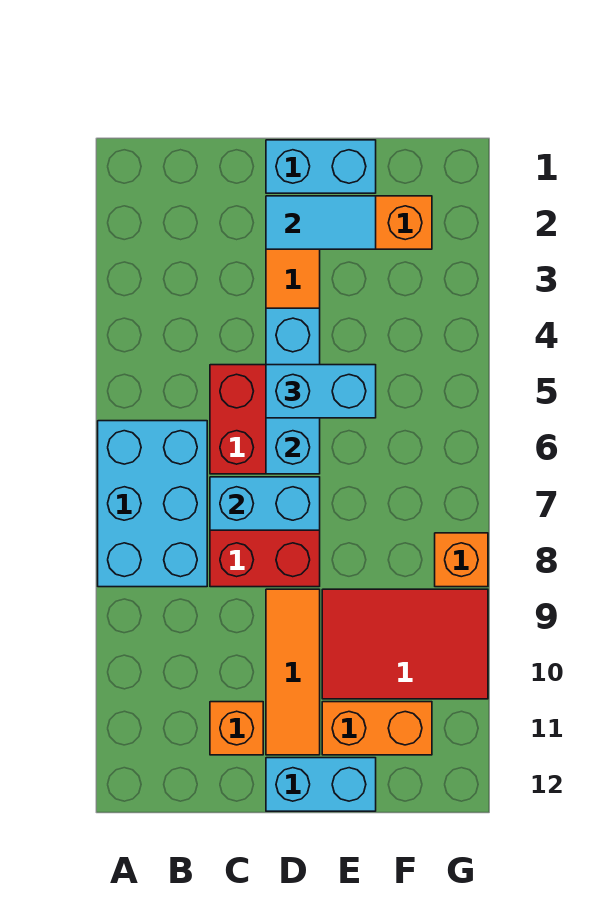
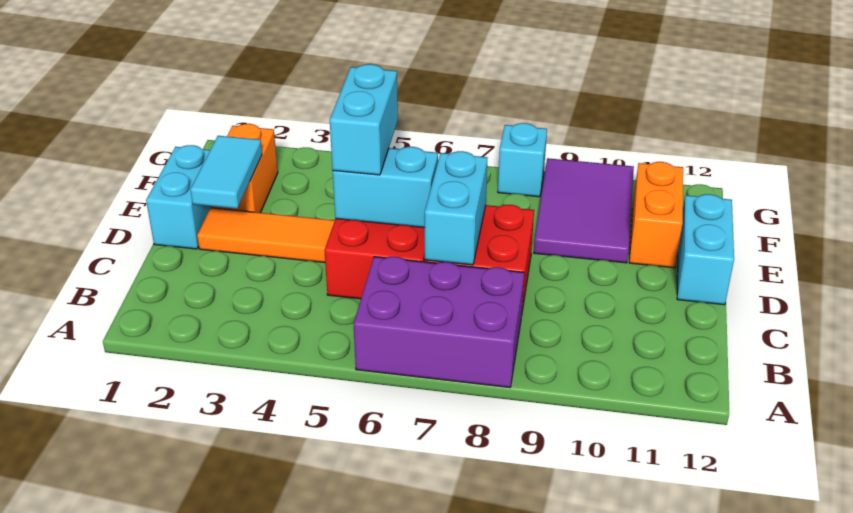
cyan 2x3 brick [98,421,207,587] -> purple 2x3 brick [354,257,524,388]
orange 1x1 brick [210,702,263,755] -> none
cyan 1x3 brick [266,308,320,474] -> cyan 1x2 brick [333,147,438,228]
orange 1x3 tile [266,589,320,755] -> none
red 2x3 tile [322,589,488,699] -> purple 2x3 tile [534,158,634,263]
orange 1x1 brick [435,533,488,587] -> cyan 1x1 brick [498,123,547,197]

